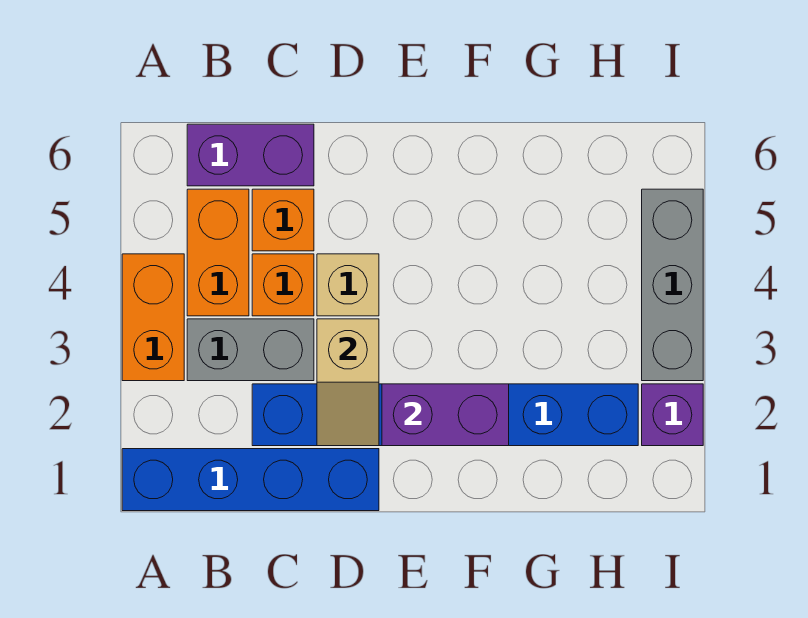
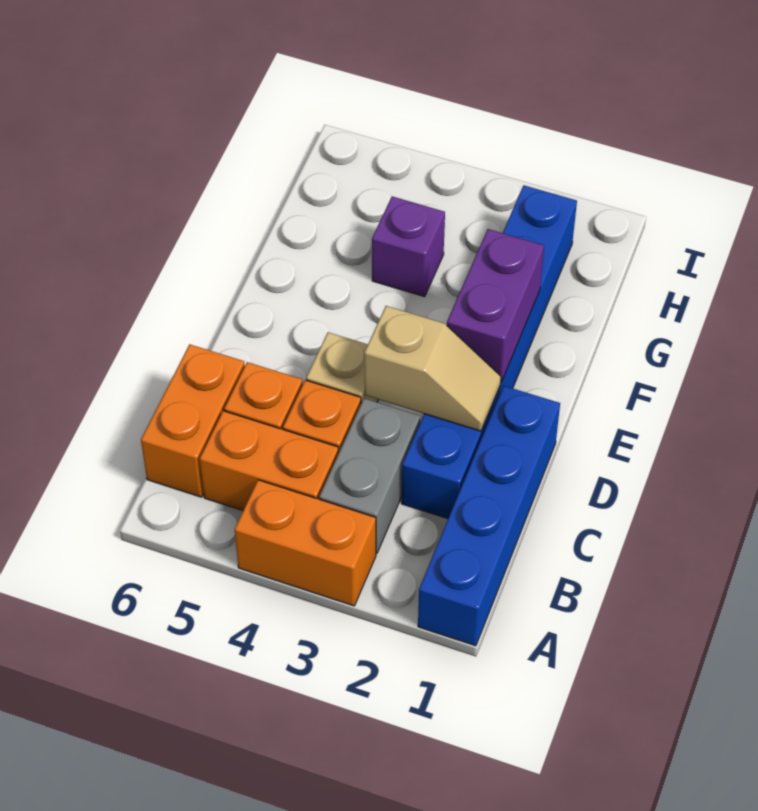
purple 1x2 brick [187,124,314,186] -> orange 1x2 brick [141,344,245,497]
purple 1x1 brick [642,384,703,446] -> purple 1x1 brick moved to [372,196,445,297]
grey 1x3 brick [642,189,703,381] -> none

